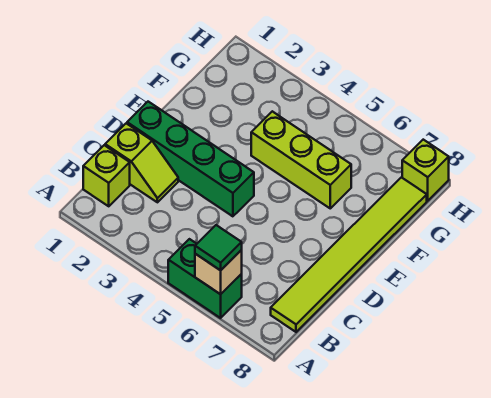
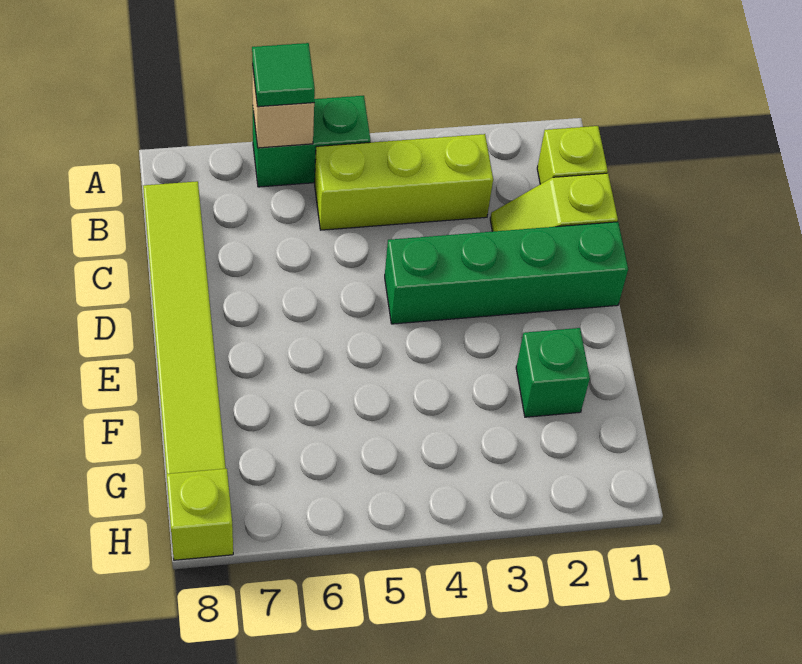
none -> green 1x1 brick [516,328,590,417]
lime 1x3 brick [251,111,351,208] -> lime 1x3 brick moved to [315,134,493,230]

